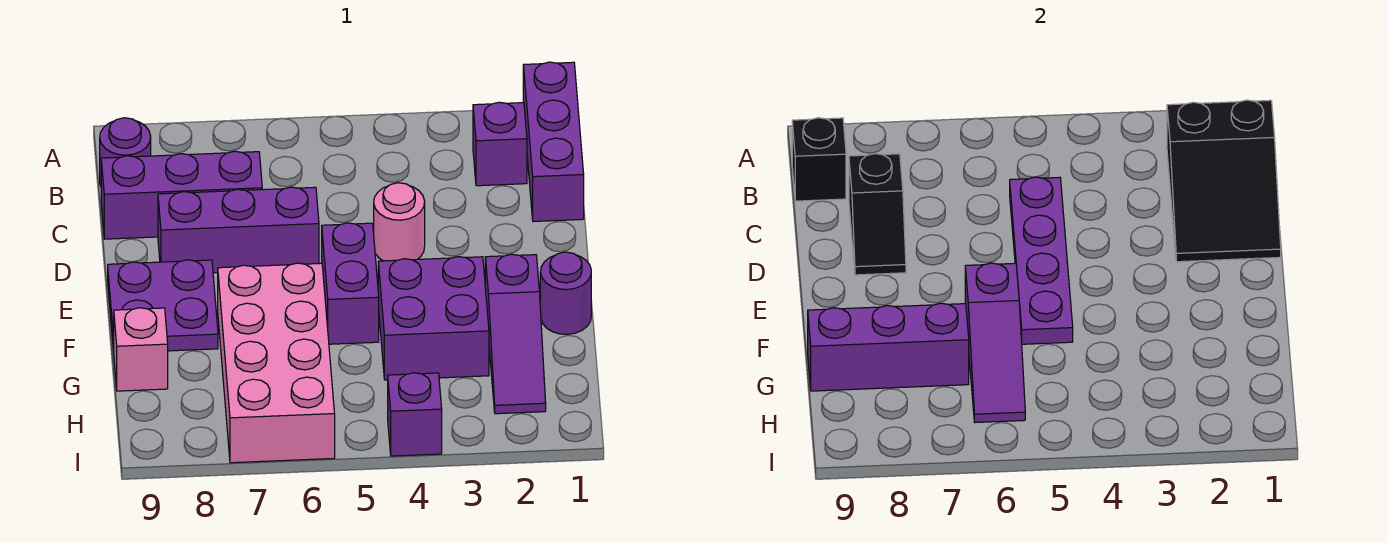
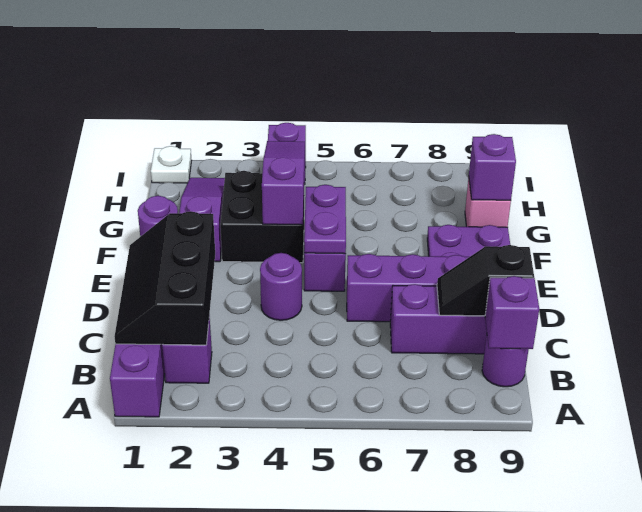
black 2x3 slope [1167,100,1281,262] -> black 2x3 slope turned to [115,211,215,345]
black 1x1 brick [792,118,846,201] -> purple 1x1 brick [485,276,539,349]
purple 1x4 plate [1010,177,1073,344] -> purple 1x2 plate [304,185,346,254]
black 1x2 slope [849,154,906,275] -> black 1x2 slope turned to [437,245,534,316]
pink 1x1 round brick [374,183,425,261] -> purple 1x1 round brick [260,253,302,320]
purple 2x2 brick [378,257,489,380] -> black 2x2 brick [220,171,304,263]
pink 2x4 brick [218,263,335,463] -> none
purple 1x3 slope [965,263,1025,423] -> purple 1x3 slope moved to [262,141,305,225]
purple 1x3 brick [808,303,969,391] -> purple 1x1 brick [469,134,516,200]
none -> white 1x1 plate [151,146,192,183]

